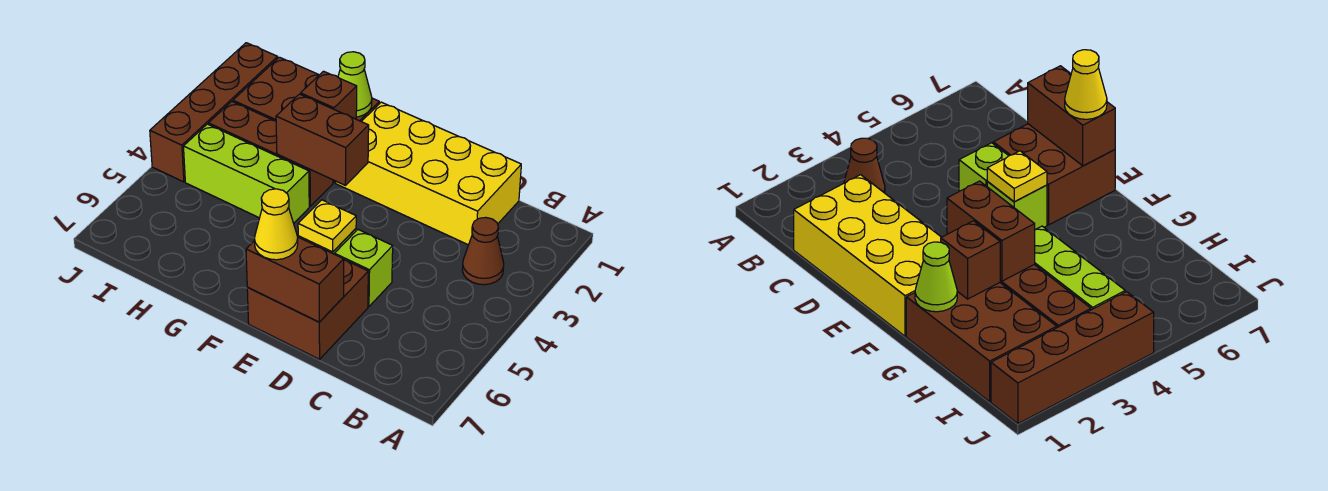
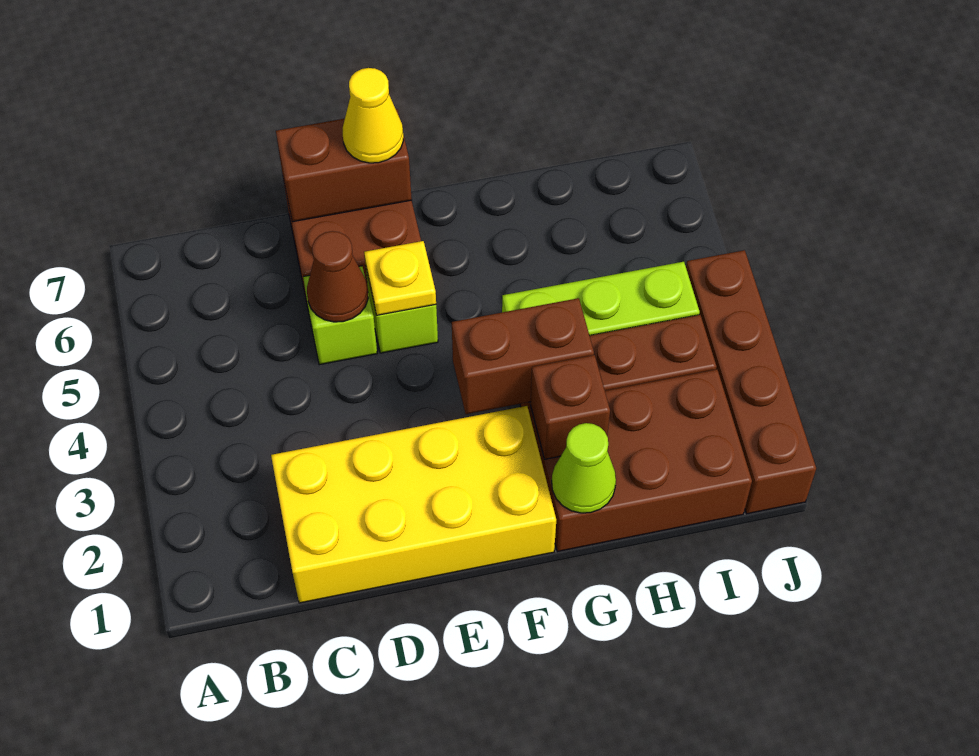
brown 1x1 cone [462,217,504,285] -> brown 1x1 cone moved to [307,231,368,322]

